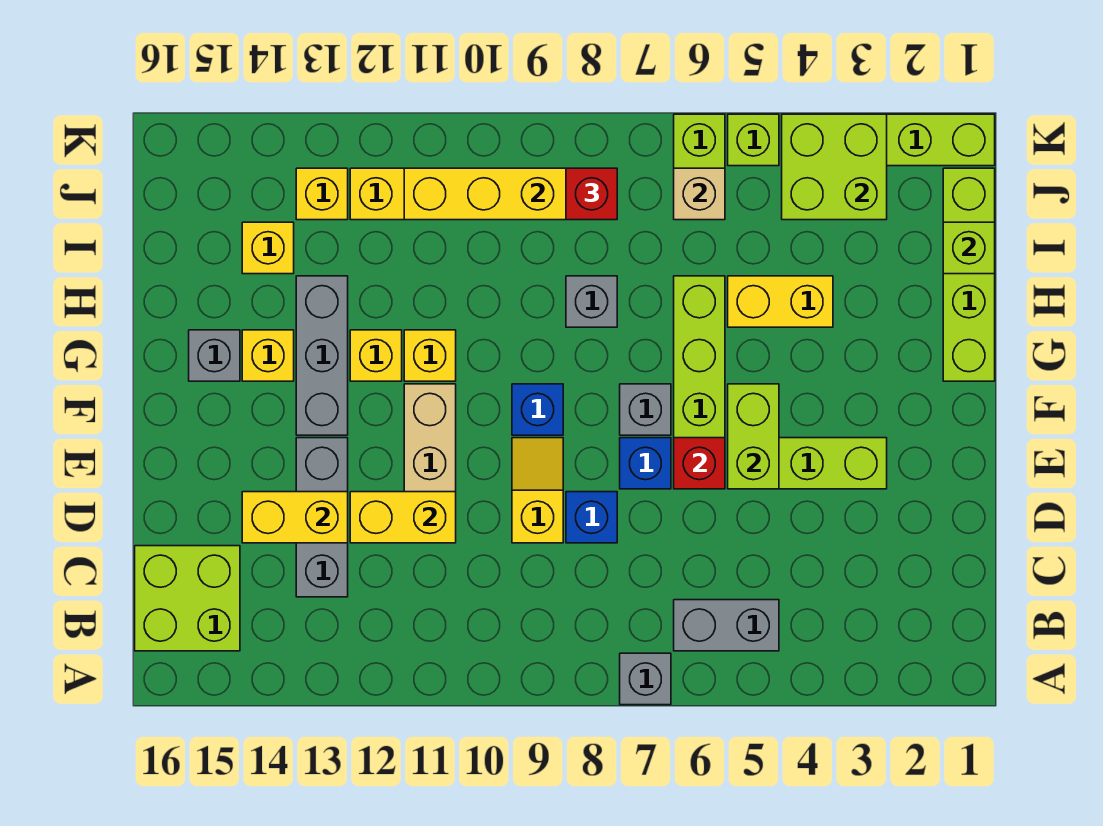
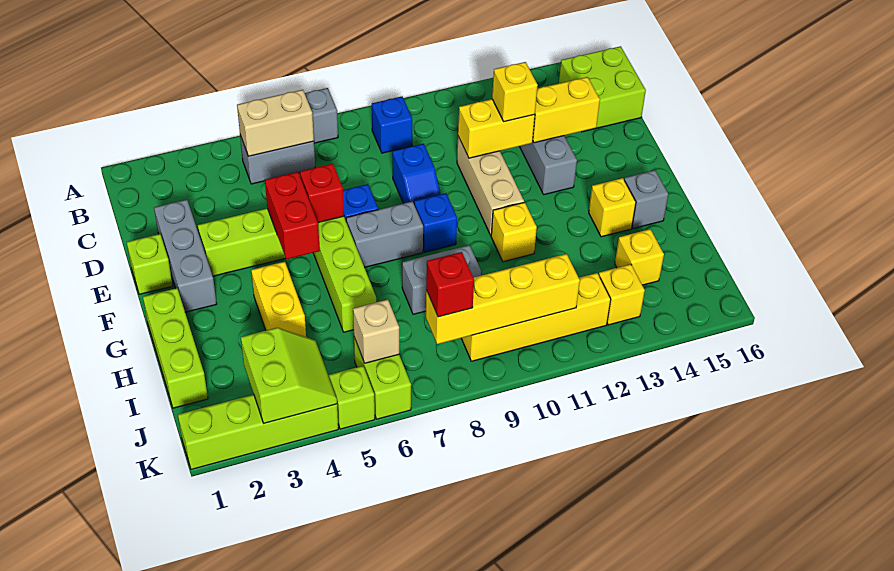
none -> tan 1x2 brick [237,90,314,156]
blue 1x1 brick [566,492,617,543] -> blue 1x1 brick moved to [372,97,412,153]
yellow 1x2 slope [512,438,563,543] -> blue 1x2 slope [392,144,440,204]
lime 1x2 brick [728,384,779,489] -> red 1x2 brick [265,172,320,259]
grey 1x1 brick [620,384,671,435] -> grey 1x2 brick [346,201,423,267]
grey 1x3 brick [296,276,348,435] -> grey 1x3 brick moved to [154,200,217,312]
lime 1x4 brick [943,168,995,381] -> lime 1x3 brick [143,288,208,408]
yellow 1x1 brick [350,330,402,381] -> yellow 1x1 brick moved to [492,62,538,122]
yellow 1x2 brick [728,276,833,327] -> yellow 1x2 brick turned to [251,262,306,337]
grey 1x1 brick [566,276,617,327] -> grey 1x2 brick [402,245,481,314]
lime 1x1 brick [943,222,995,274] -> lime 1x1 brick moved to [127,234,173,294]
lime 2x2 brick [782,114,887,220] -> lime 2x2 slope [241,328,337,423]

